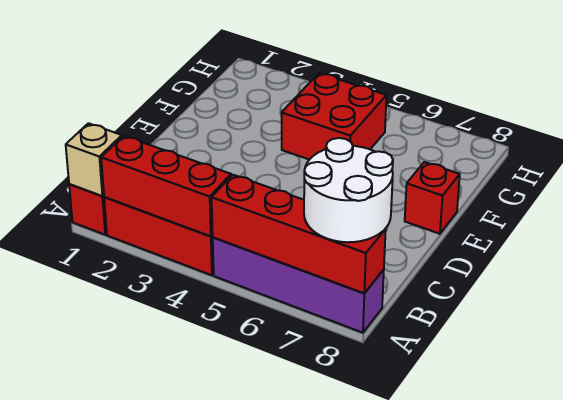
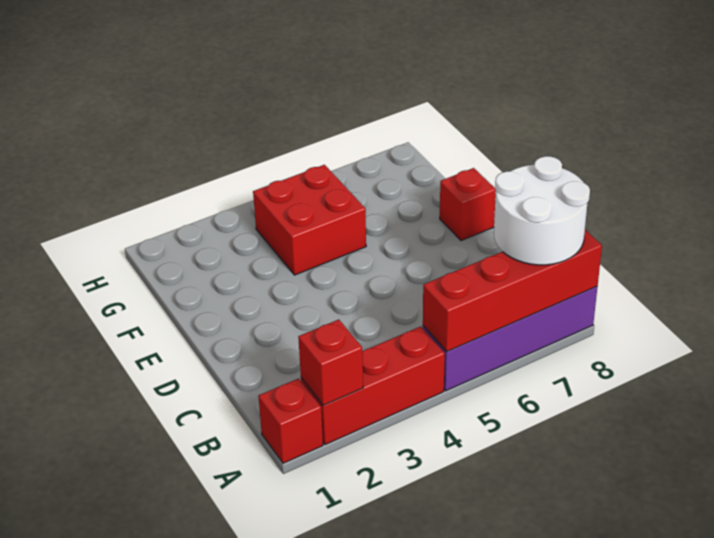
tan 1x1 brick [66,123,122,196] -> none
red 1x3 brick [101,136,231,236] -> red 1x1 brick [298,320,363,405]

